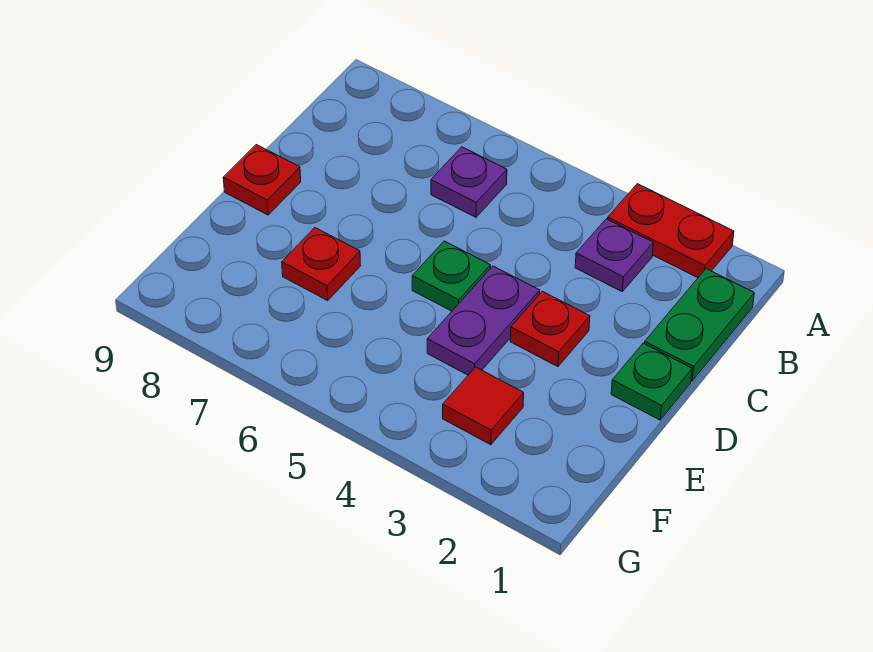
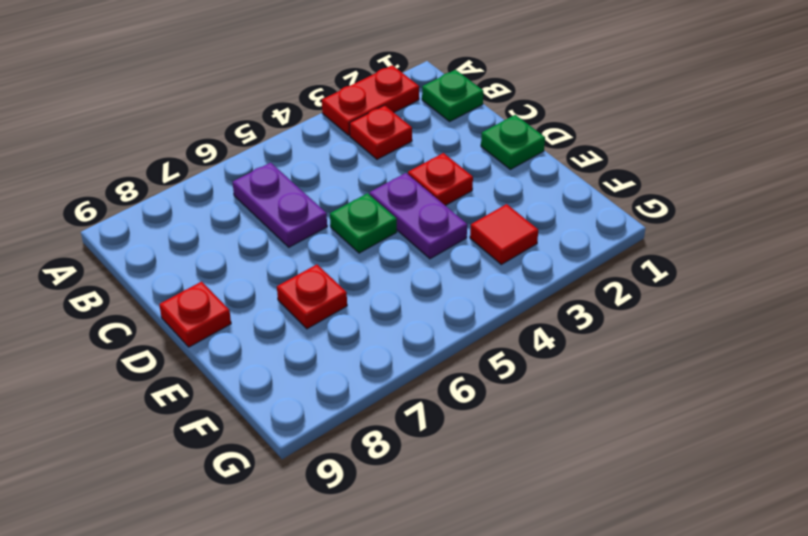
green 1x2 plate [645,269,754,381] -> green 1x1 plate [422,70,483,121]
purple 1x1 plate [575,219,653,291] -> red 1x1 plate [349,105,412,159]
purple 1x1 plate [431,147,507,217] -> purple 1x2 plate [233,163,327,247]

